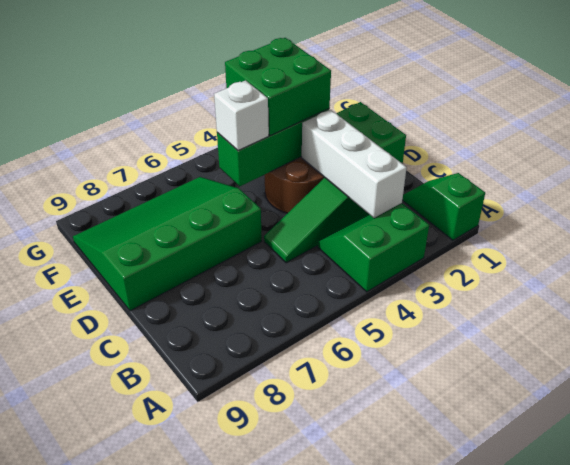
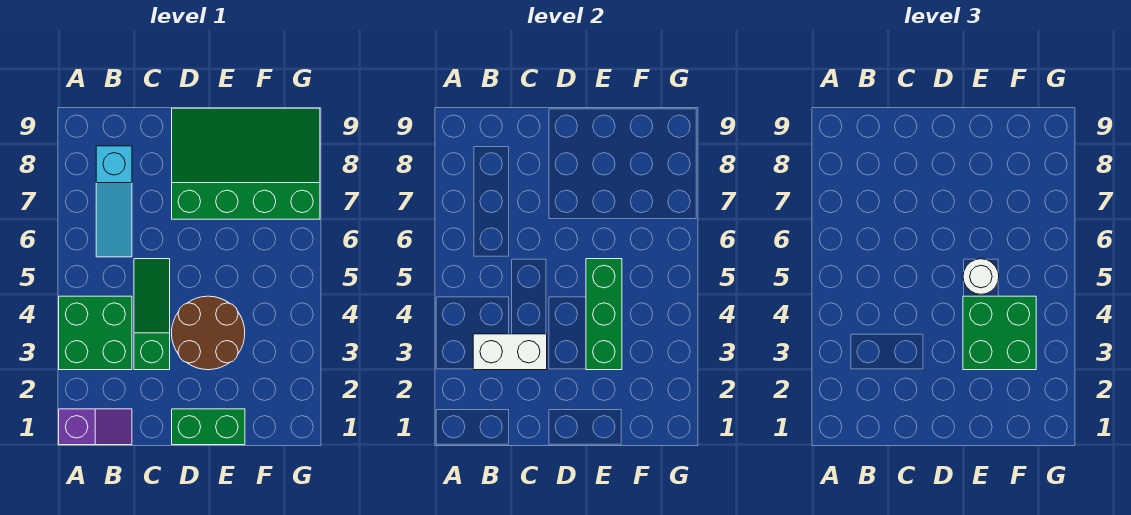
green 1x2 slope [402,173,485,240] -> purple 1x2 slope [59,409,132,445]
green 2x2 slope [318,204,429,292] -> green 2x2 brick [59,296,132,370]
white 1x3 brick [302,110,407,218] -> white 1x2 brick [473,334,547,370]
none -> cyan 1x3 slope [96,146,132,257]
green 3x4 slope [73,177,262,311] -> green 3x4 slope turned to [172,108,320,219]
white 1x1 brick [214,80,269,151] -> white 1x1 round brick [963,259,999,294]

